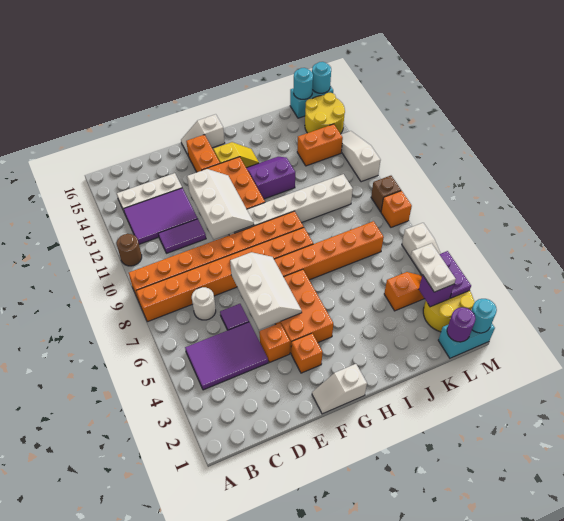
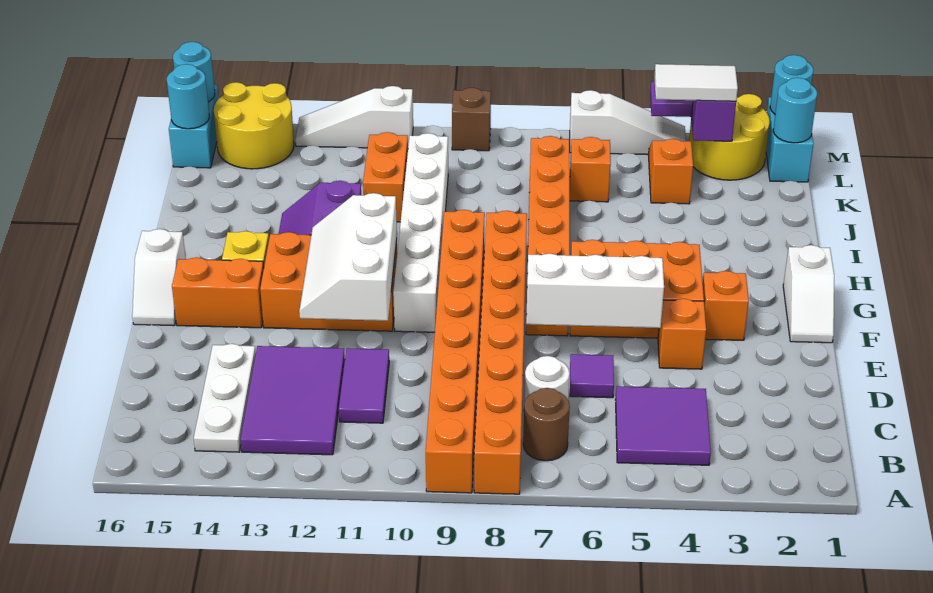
brown 1x1 round brick [117,234,142,266] -> brown 1x1 round brick moved to [523,388,570,461]
purple 2x3 tile [185,322,268,390] -> purple 2x2 tile [615,386,711,465]
white 2x3 slope [187,169,254,240] -> white 2x3 slope turned to [299,193,397,321]
orange 1x2 brick [297,124,343,166] -> orange 1x2 brick moved to [363,132,408,222]
purple 1x1 round brick [447,307,475,342] -> cyan 1x1 round brick [773,78,817,143]
white 1x2 plate [411,243,456,292] -> white 1x2 tile [654,64,738,101]
orange 1x1 brick [381,191,412,227] -> orange 1x1 brick moved to [570,137,611,202]

